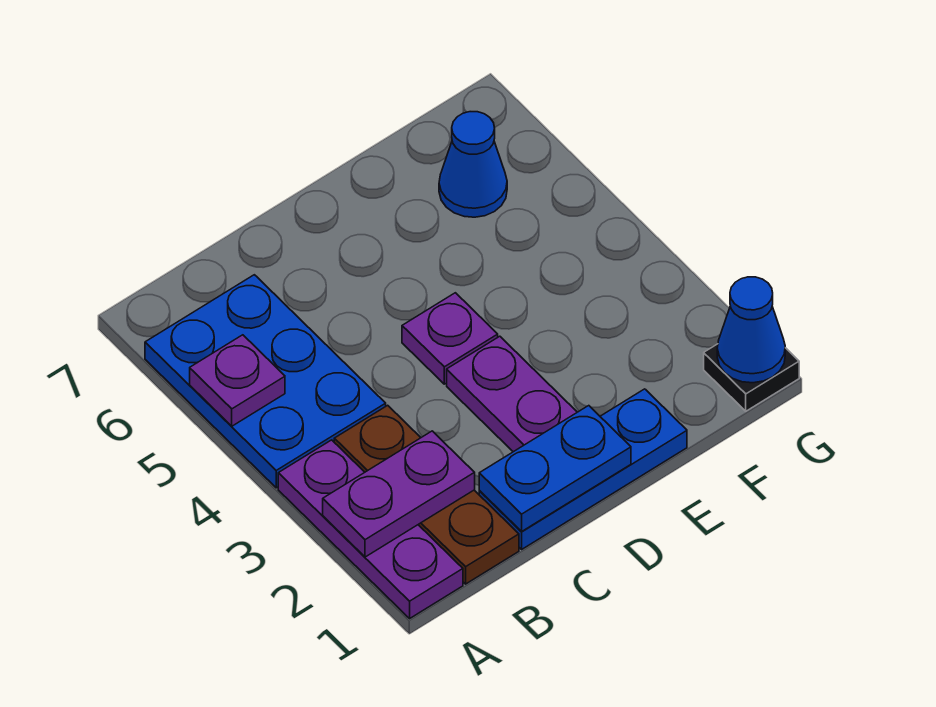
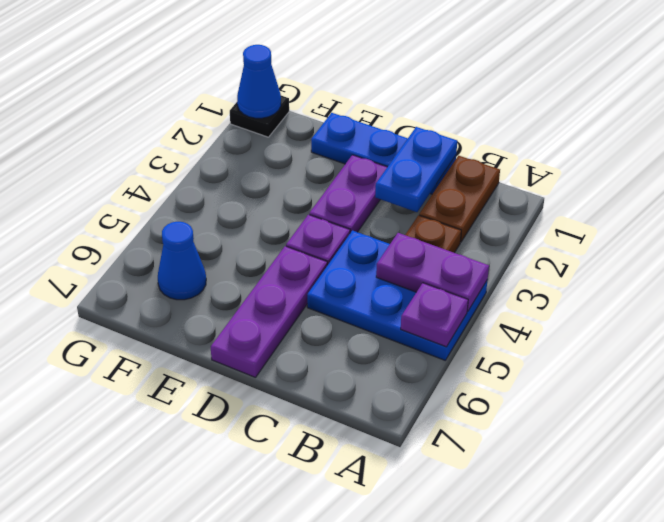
purple 1x3 plate [278,440,463,618] -> purple 1x3 plate moved to [211,246,327,378]
purple 1x2 plate [323,431,475,557] -> purple 1x2 plate moved to [376,233,489,311]
blue 2x3 plate [145,275,386,488] -> blue 2x3 plate turned to [307,231,487,360]
blue 1x2 plate [479,406,631,531] -> blue 1x2 plate turned to [375,127,457,212]

